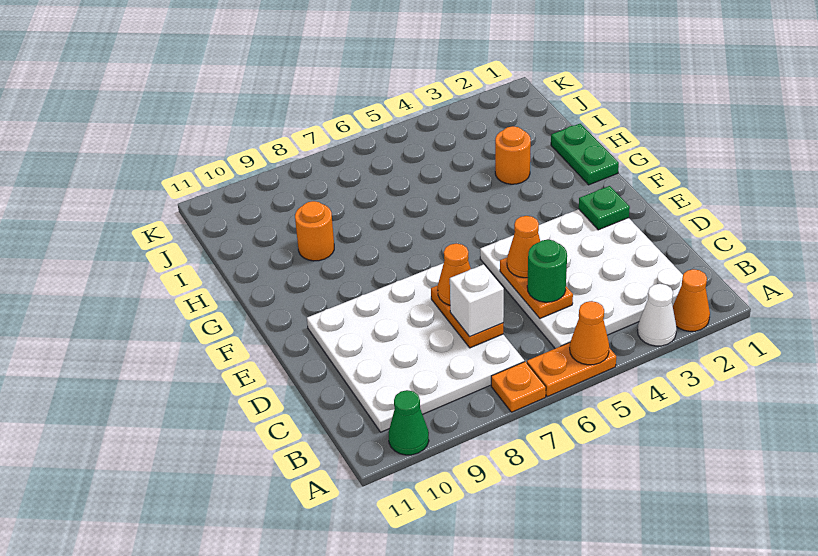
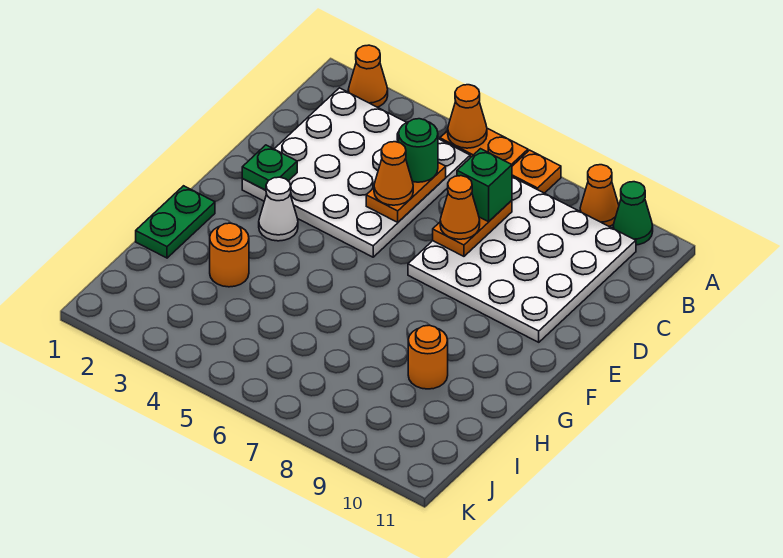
white 1x1 cone [638,284,677,346] -> white 1x1 cone moved to [259,177,298,241]
none -> orange 1x1 cone [580,165,619,226]
white 1x1 brick [450,264,504,337] -> green 1x1 brick [457,149,512,222]

